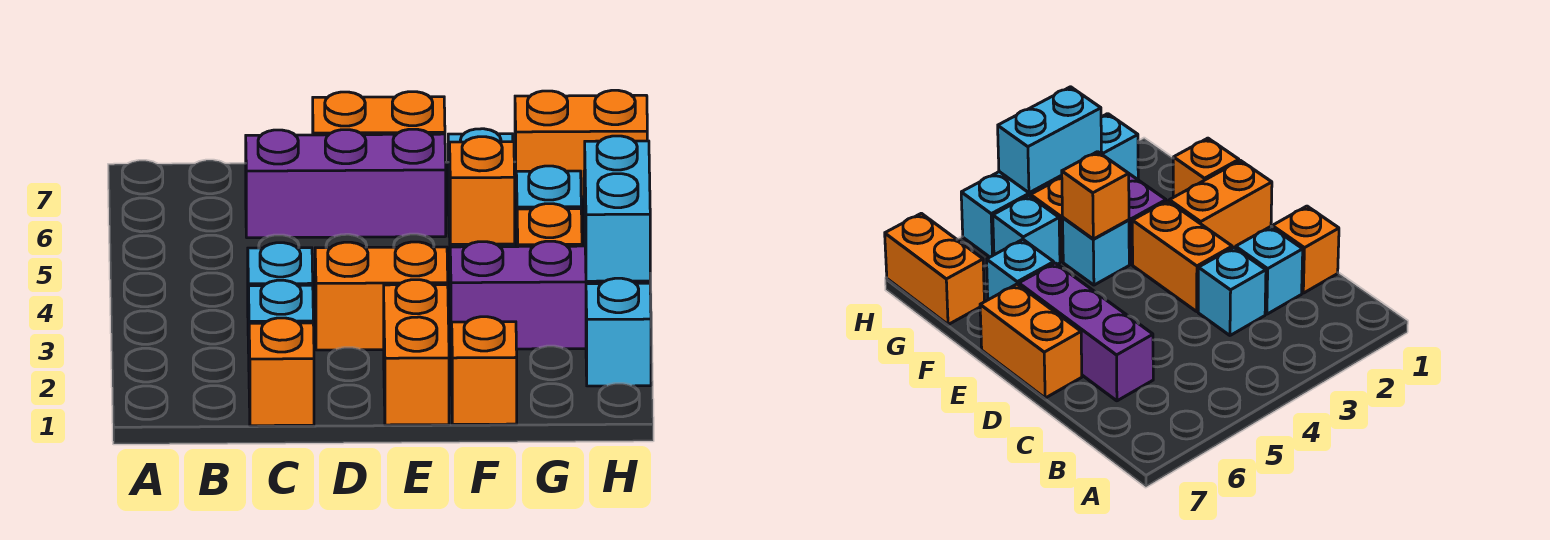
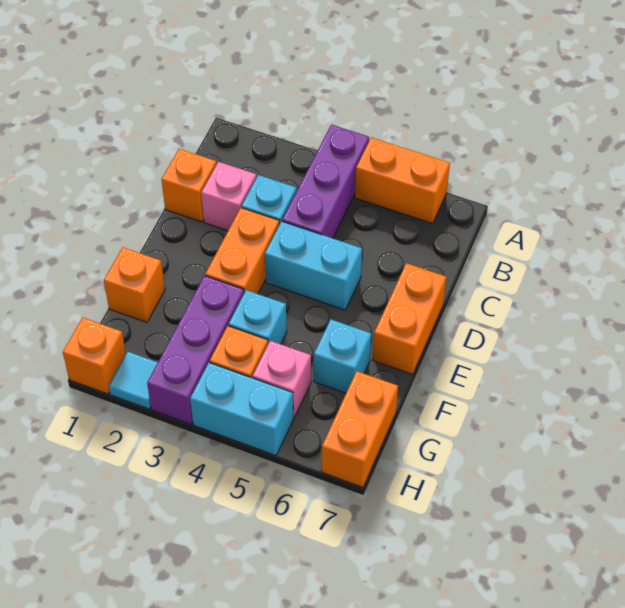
cyan 1x1 brick [248,280,313,353] -> pink 1x1 brick [201,162,256,231]
purple 1x3 brick [246,129,446,238] -> purple 1x3 brick moved to [282,125,369,238]
orange 1x2 brick [384,280,449,425] -> orange 1x2 brick moved to [355,137,450,224]
orange 1x1 brick [450,137,515,244] -> orange 1x1 brick moved to [63,317,126,394]
cyan 1x1 brick [516,166,581,242] -> pink 1x1 brick [252,341,311,418]
cyan 1x1 brick [586,278,651,386] -> cyan 1x1 tile [108,351,158,409]
cyan 1x2 brick [585,136,650,281] -> cyan 1x2 brick moved to [265,221,362,310]

